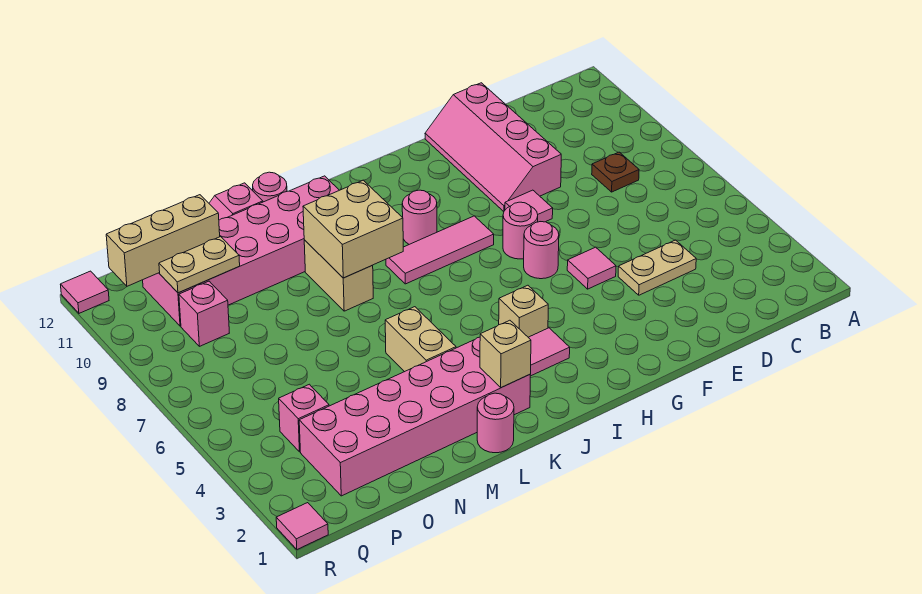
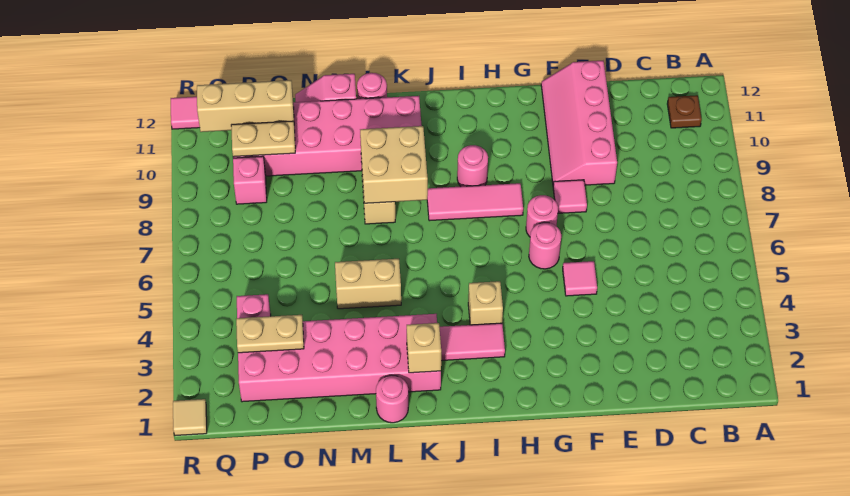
brown 1x1 plate [592,152,639,192] -> brown 1x1 plate moved to [667,95,702,128]
tan 1x2 plate [618,240,696,295] -> tan 1x2 plate moved to [236,315,304,353]
tan 1x2 brick [385,307,456,372] -> tan 1x2 brick turned to [335,259,401,309]
pink 1x1 tile [276,503,328,549] -> tan 1x1 tile [173,399,207,435]

